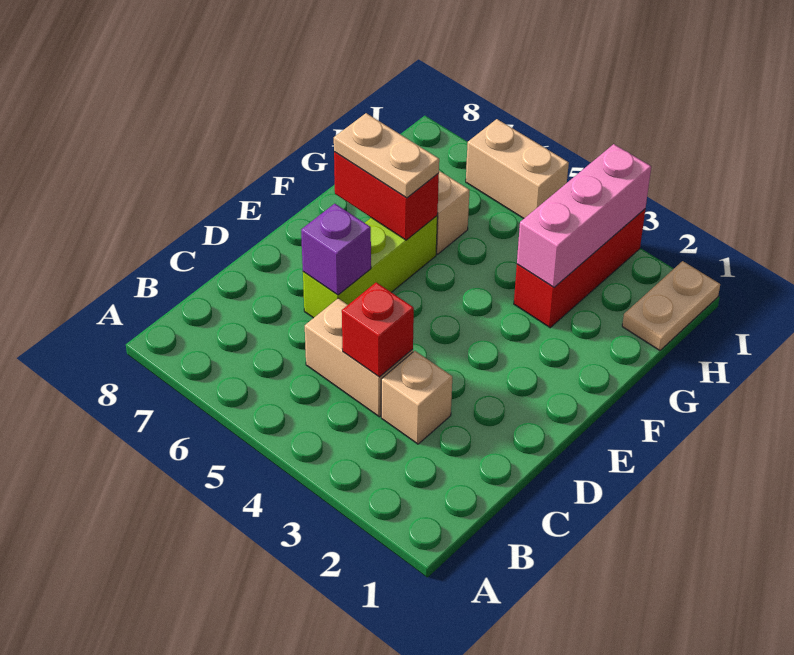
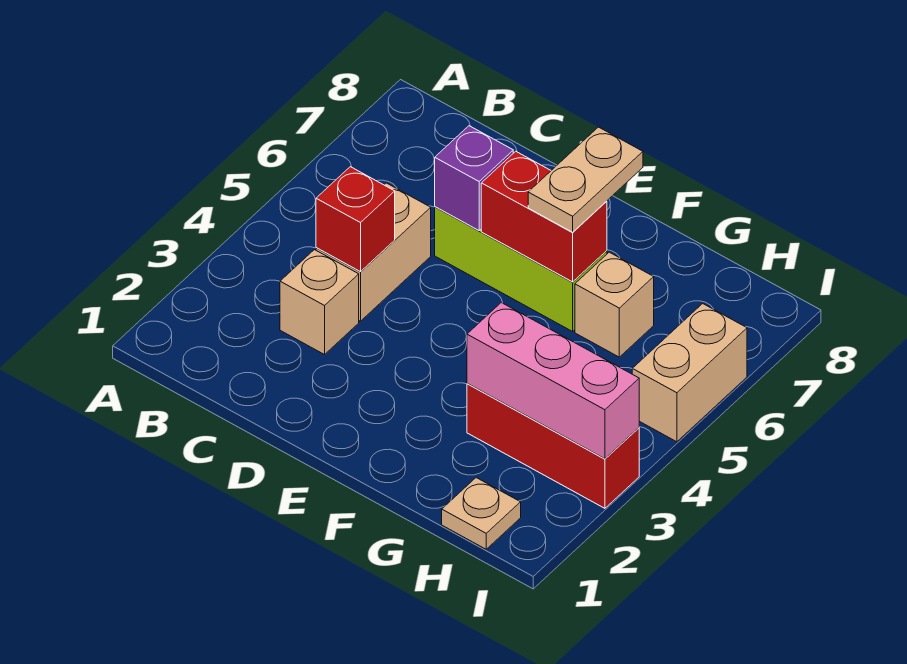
red 1x2 brick [334,152,439,240] -> red 1x2 brick turned to [481,151,607,282]
tan 1x2 plate [622,261,720,350] -> tan 1x1 plate [442,478,521,549]

